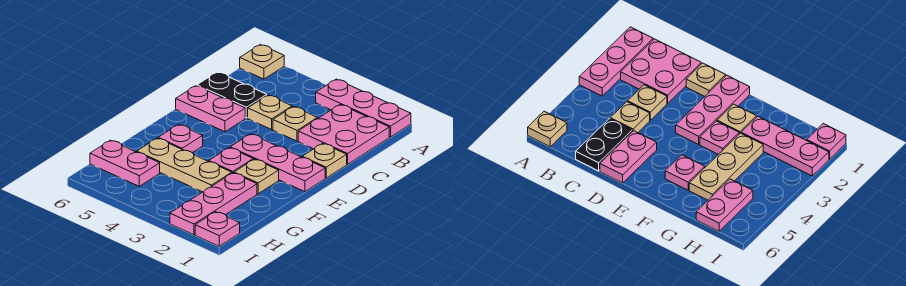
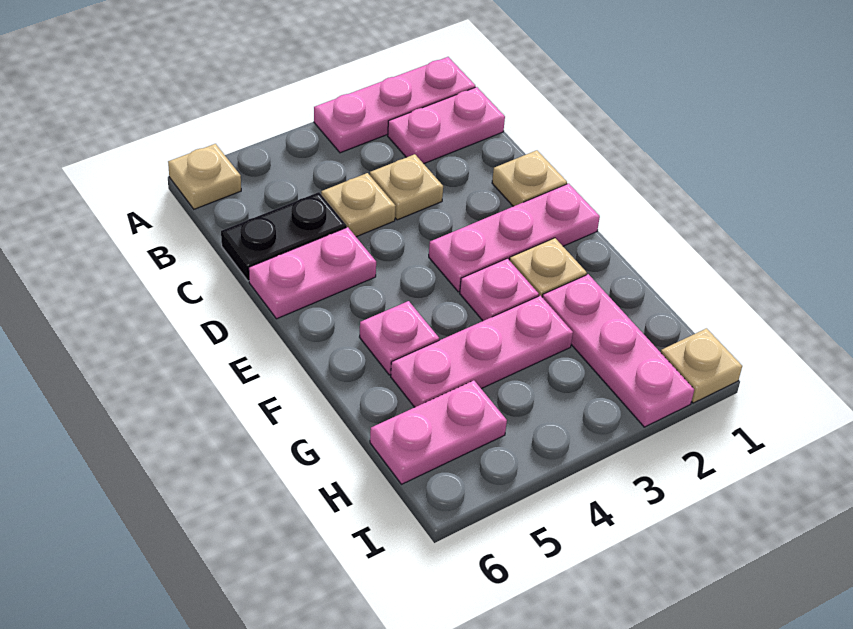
pink 2x2 plate [298,105,389,164] -> pink 1x2 plate [388,87,505,164]
tan 1x3 plate [137,138,232,192] -> pink 1x3 plate [391,295,573,407]
pink 1x1 plate [195,212,240,246] -> tan 1x1 plate [661,328,742,403]

